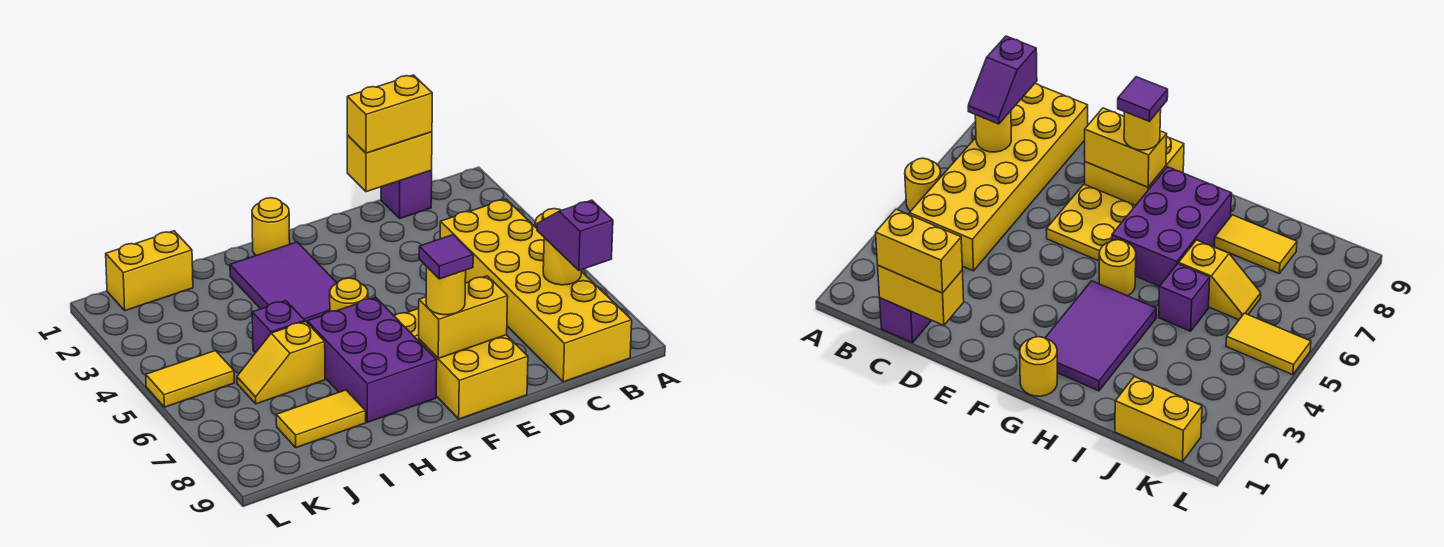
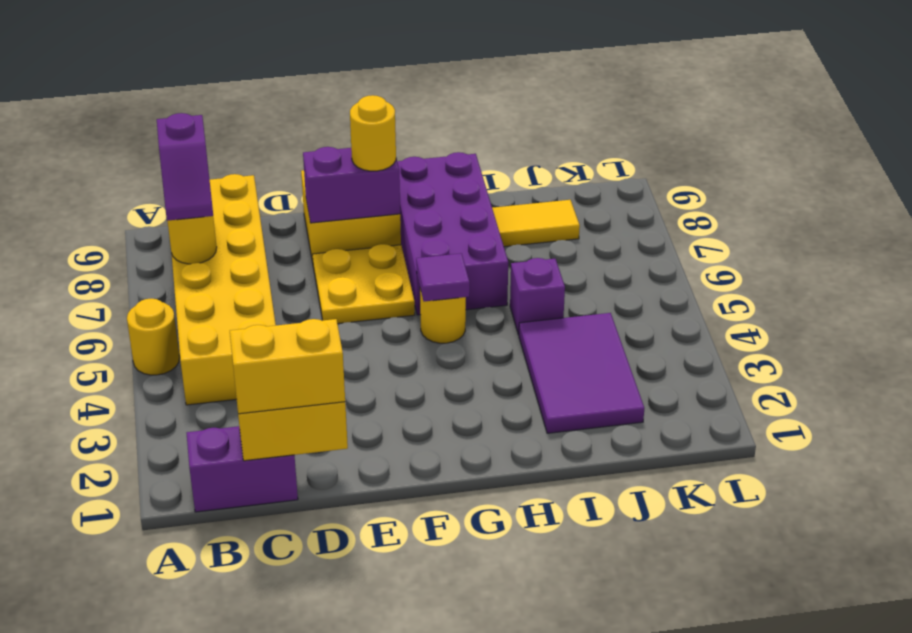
purple 1x1 brick [381,170,432,218] -> purple 1x2 brick [187,426,298,512]
yellow 1x2 brick [419,276,508,358] -> purple 1x2 brick [303,147,400,223]
purple 1x1 tile [419,235,473,279] -> purple 1x1 tile moved to [416,253,470,301]
yellow 1x1 round brick [252,198,290,256] -> none
purple 2x3 tile [230,242,337,322] -> purple 2x3 tile moved to [519,313,644,433]
purple 2x3 brick [307,297,437,422] -> purple 2x4 brick [397,152,508,315]
yellow 1x2 slope [237,321,325,404] -> none
yellow 1x2 brick [106,231,193,311] -> none
yellow 1x2 tile [146,351,234,407] -> none

